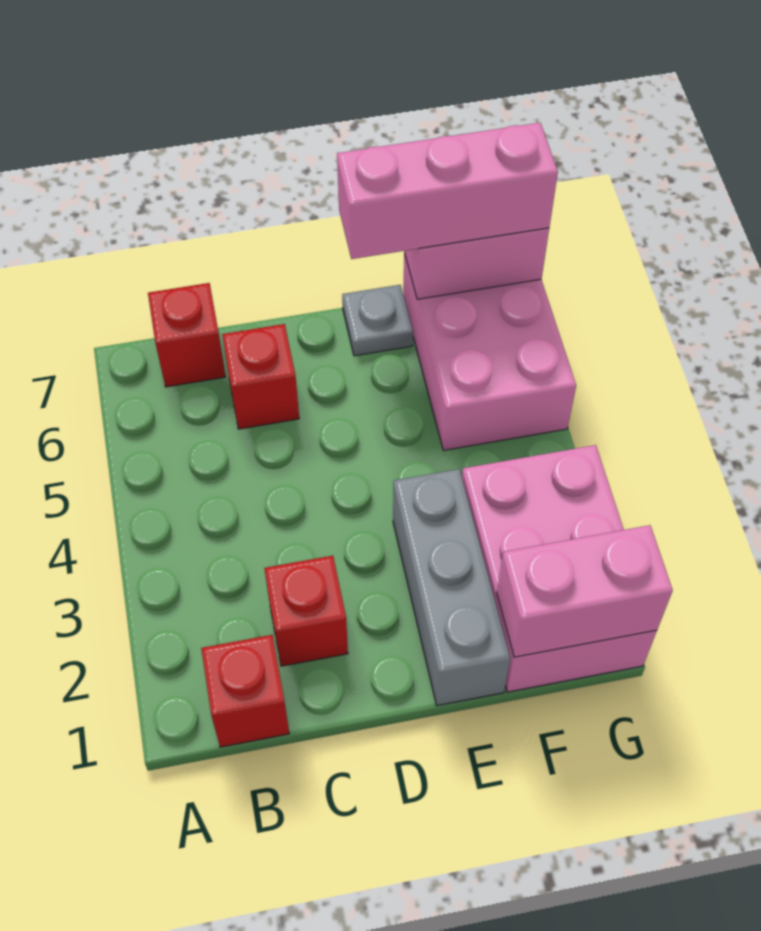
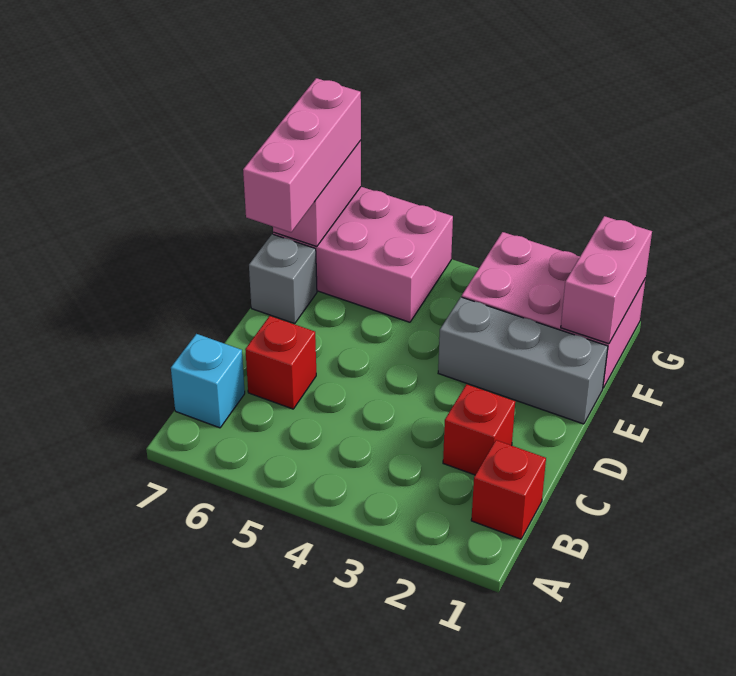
red 1x1 brick [148,283,226,387] -> cyan 1x1 brick [171,334,245,428]
grey 1x1 plate [342,285,413,356] -> grey 1x1 brick [249,234,317,323]

